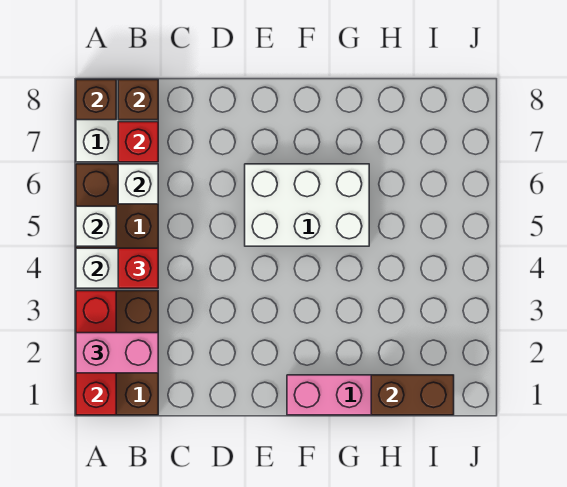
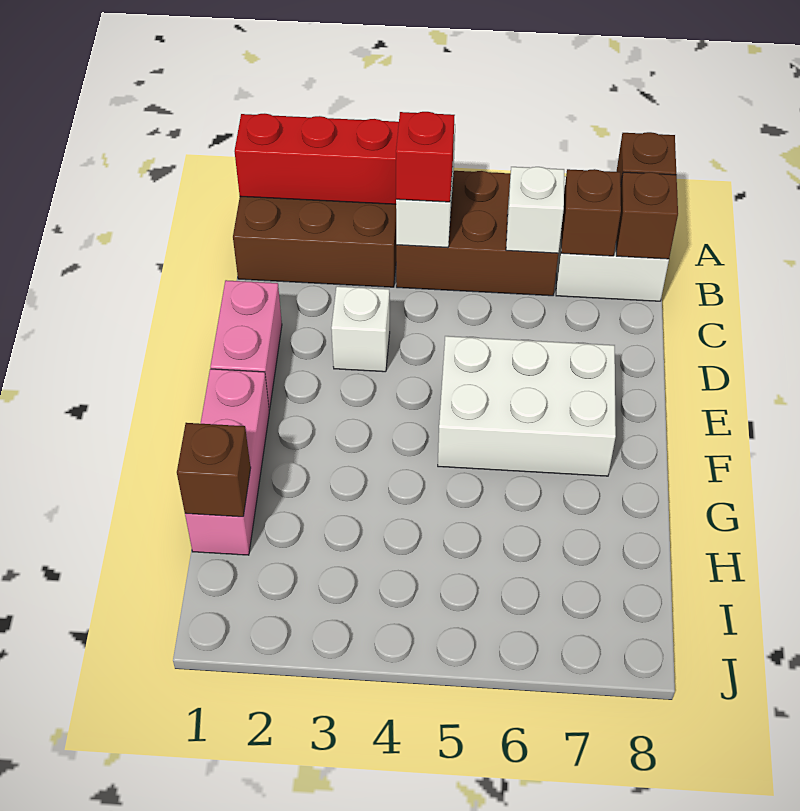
pink 1x2 brick [76,333,158,373] -> pink 1x2 brick moved to [210,280,282,410]
white 1x1 brick [76,206,116,246] -> white 1x1 brick moved to [331,286,390,372]
red 1x1 brick [118,122,158,162] -> brown 1x1 brick [561,169,621,256]
white 2x3 brick [245,164,369,246] -> white 2x3 brick turned to [438,336,616,476]
brown 1x2 brick [371,375,454,415] -> brown 1x1 brick [177,423,251,517]

